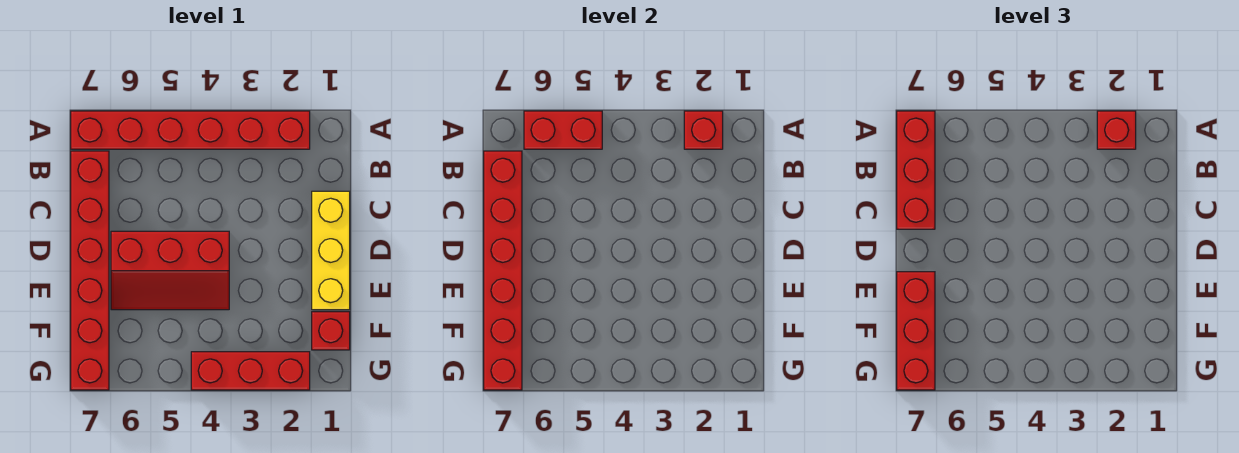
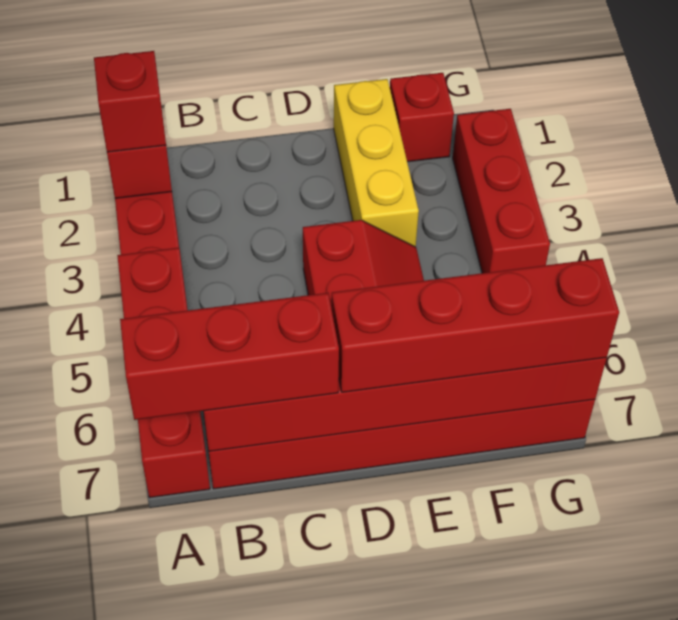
yellow 1x3 brick [312,191,350,310] -> yellow 1x3 brick turned to [334,79,419,247]
red 1x3 brick [897,272,935,390] -> red 1x4 brick [332,258,619,392]

